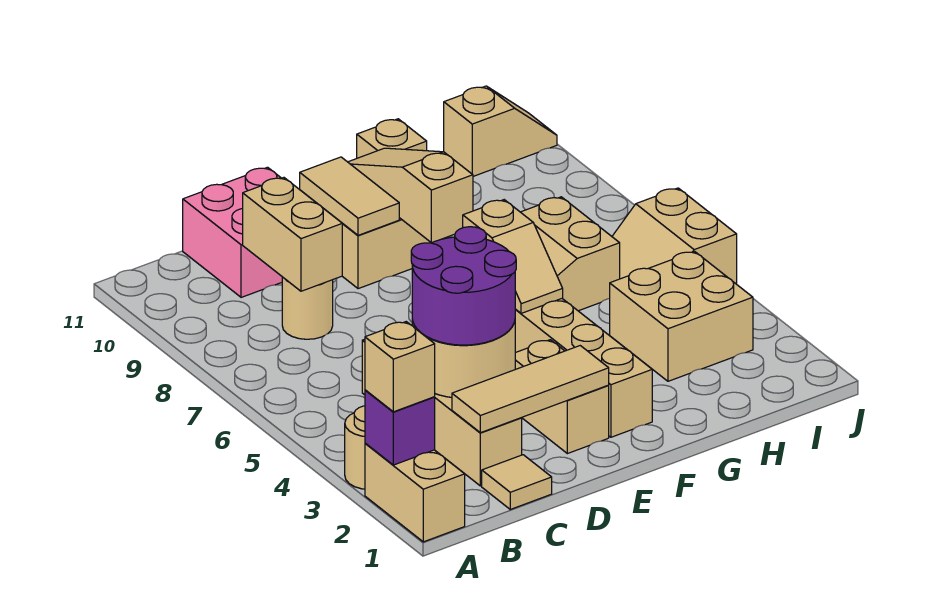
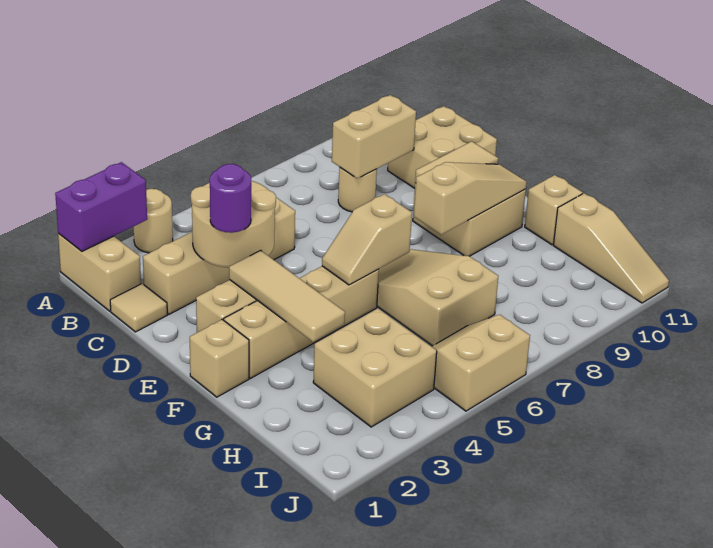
tan 1x2 brick [365,443,465,542] -> tan 1x2 brick turned to [58,233,141,311]
purple 1x1 brick [365,390,435,465] -> purple 1x2 brick [55,162,147,251]
tan 1x1 brick [365,322,435,412] -> tan 1x1 brick moved to [190,320,249,397]
tan 1x3 tile [452,346,609,433] -> tan 1x3 tile moved to [229,250,345,342]
purple 2x2 round brick [411,227,516,345] -> purple 1x1 round brick [210,164,251,233]
pink 2x2 brick [183,167,282,297] -> tan 2x2 brick [388,106,497,188]
tan 1x2 slope [444,86,557,176] -> tan 1x3 slope [553,193,669,303]

